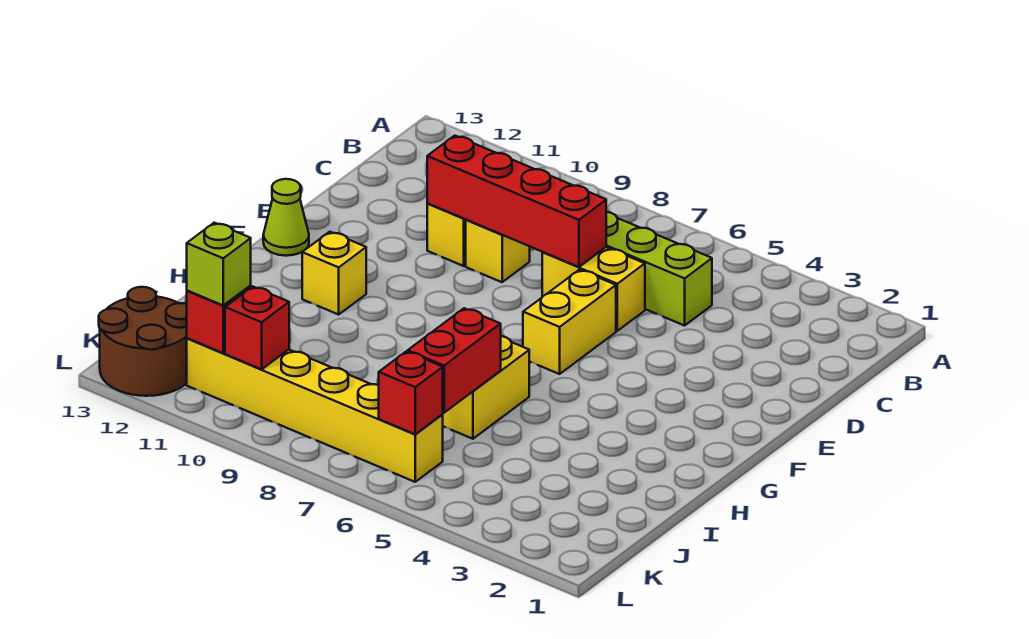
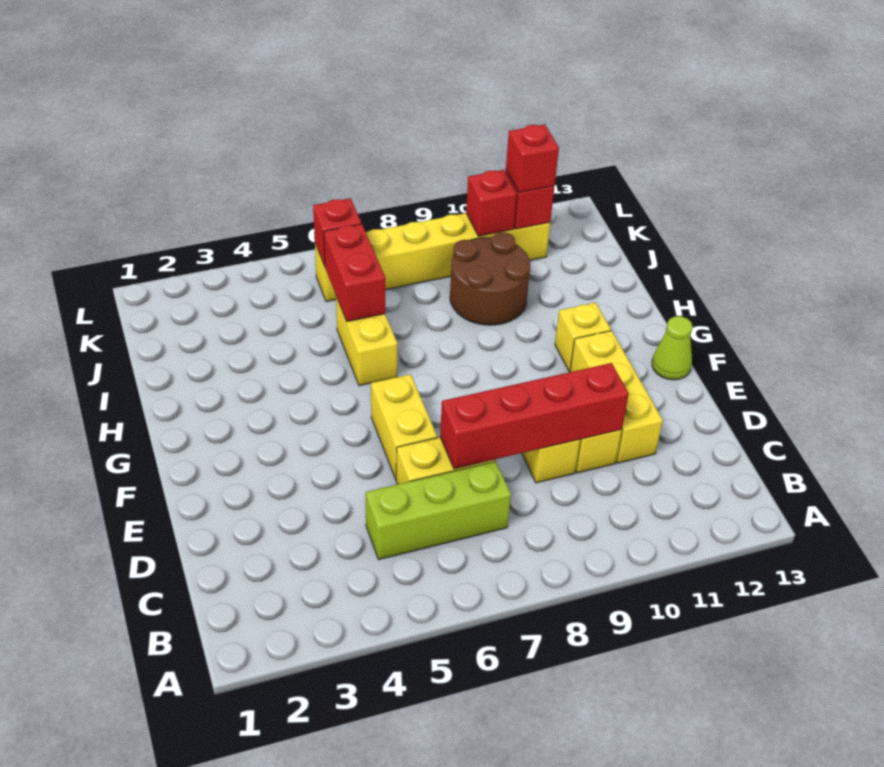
none -> yellow 1x3 brick [570,331,663,463]
lime 1x1 brick [187,223,251,306] -> red 1x1 brick [506,125,559,192]
brown 2x2 round brick [99,287,187,396] -> brown 2x2 round brick moved to [450,233,530,325]

